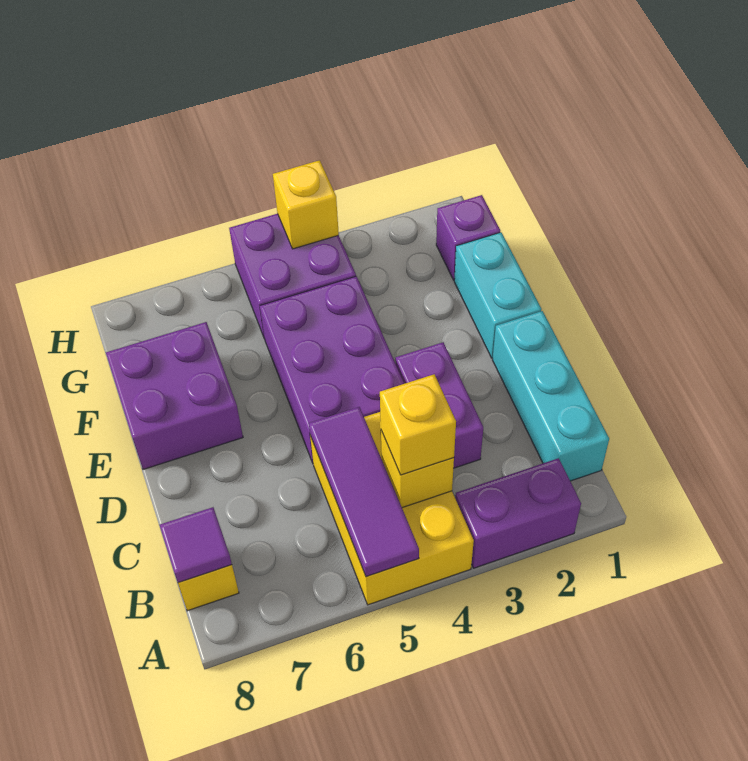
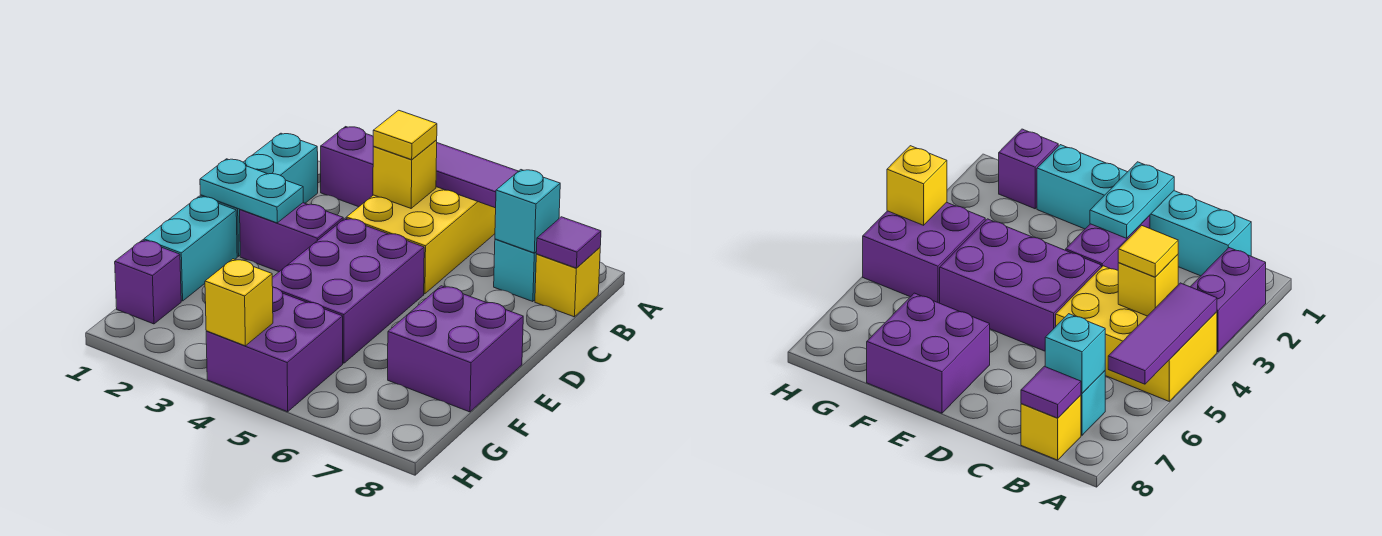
purple 1x3 tile [309,407,419,577] -> purple 1x3 tile turned to [436,143,518,208]
yellow 1x1 brick [380,374,456,475] -> yellow 1x1 tile [373,110,437,160]
none -> cyan 1x1 brick [494,239,536,302]
none -> cyan 1x1 brick [495,170,560,253]
purple 1x2 brick [395,342,483,468] -> purple 1x2 brick turned to [240,203,343,272]
none -> cyan 1x2 plate [200,159,303,223]

